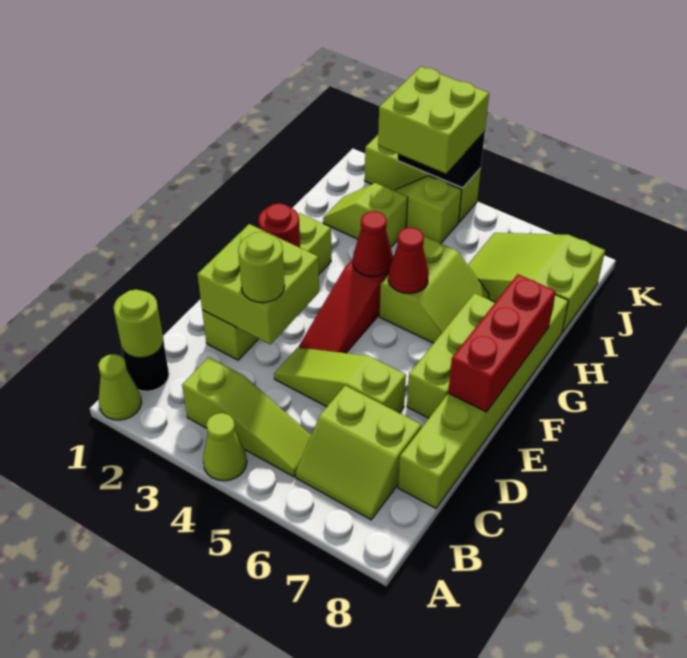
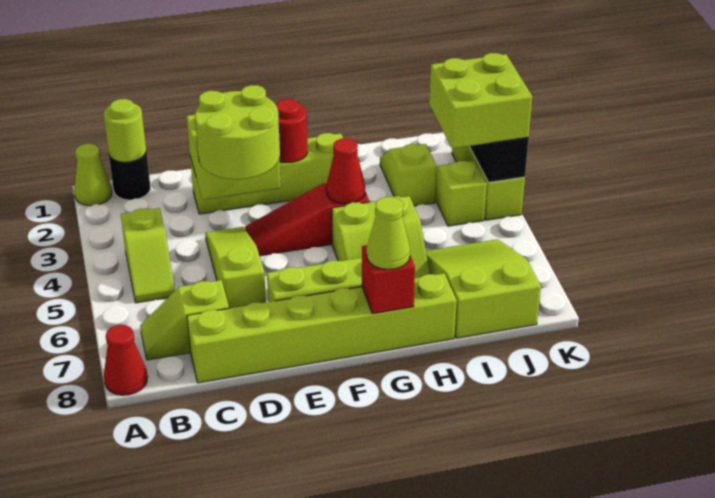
lime 1x1 cone [203,413,247,481] -> lime 1x1 cone moved to [367,197,410,270]
lime 1x3 slope [182,357,311,477] -> lime 1x2 slope [121,208,175,303]
lime 2x2 slope [296,386,421,520] -> lime 1x2 slope [140,280,229,360]
lime 1x1 round brick [238,232,285,303] -> lime 2x2 round brick [195,85,280,179]
red 1x3 brick [448,274,556,412] -> red 1x1 brick [362,245,415,314]
red 1x1 cone [388,227,429,294] -> red 1x1 cone moved to [104,325,148,395]

